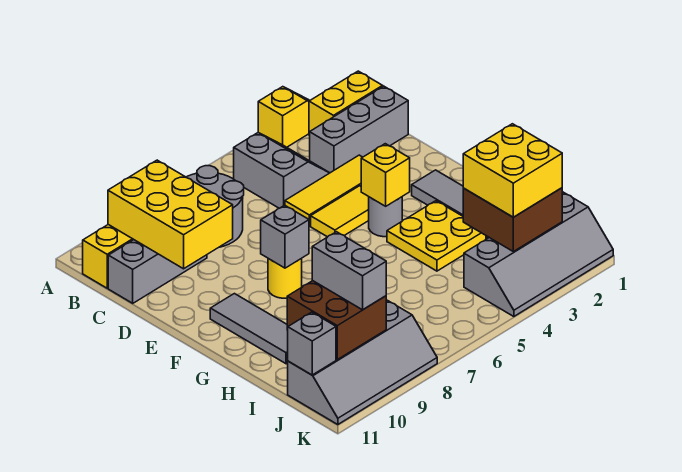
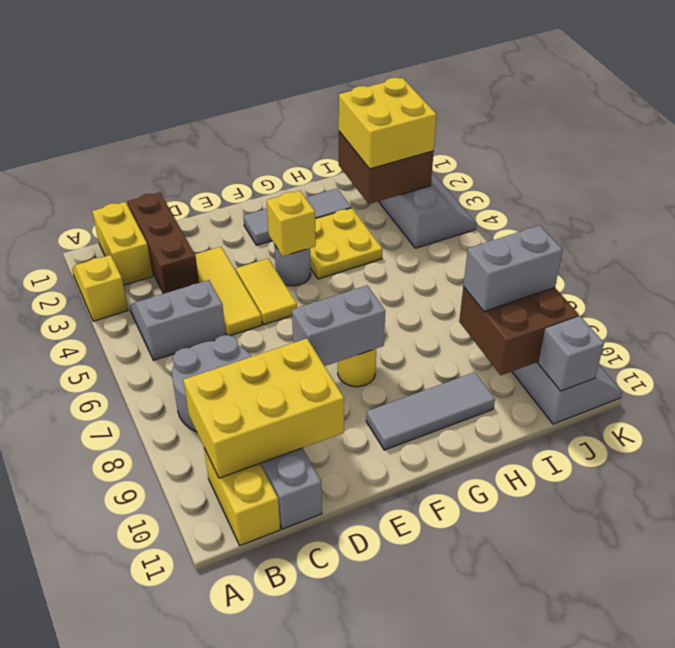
grey 1x3 brick [310,86,408,173] -> brown 1x3 brick [127,192,199,294]
grey 1x1 brick [261,205,309,268] -> grey 1x2 brick [292,286,385,366]

